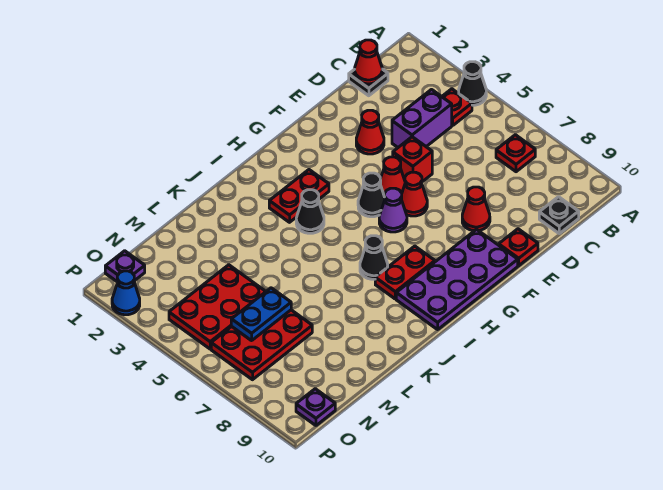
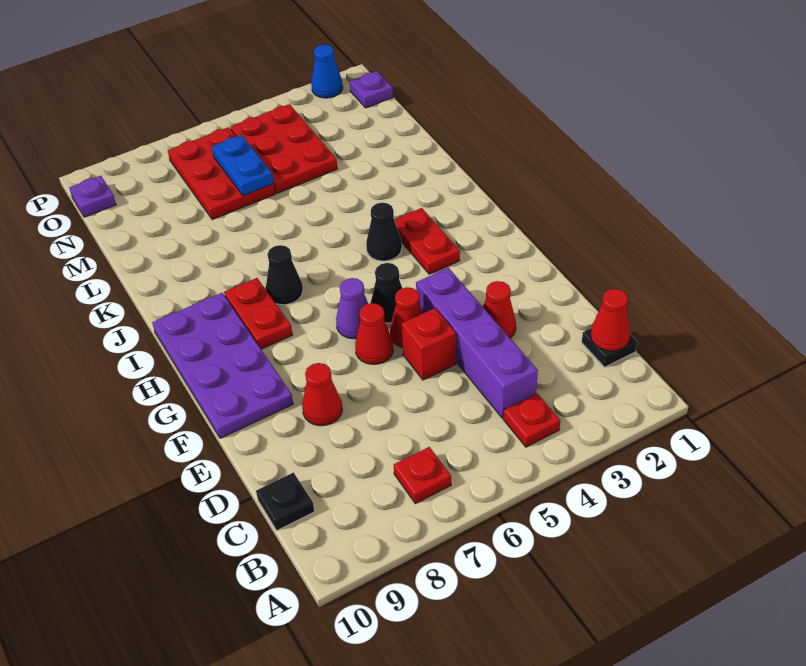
black 1x1 cone [459,62,486,105] -> none
purple 1x2 brick [392,90,452,147] -> purple 1x4 brick [416,268,538,418]
red 1x1 plate [499,229,538,266] -> none

